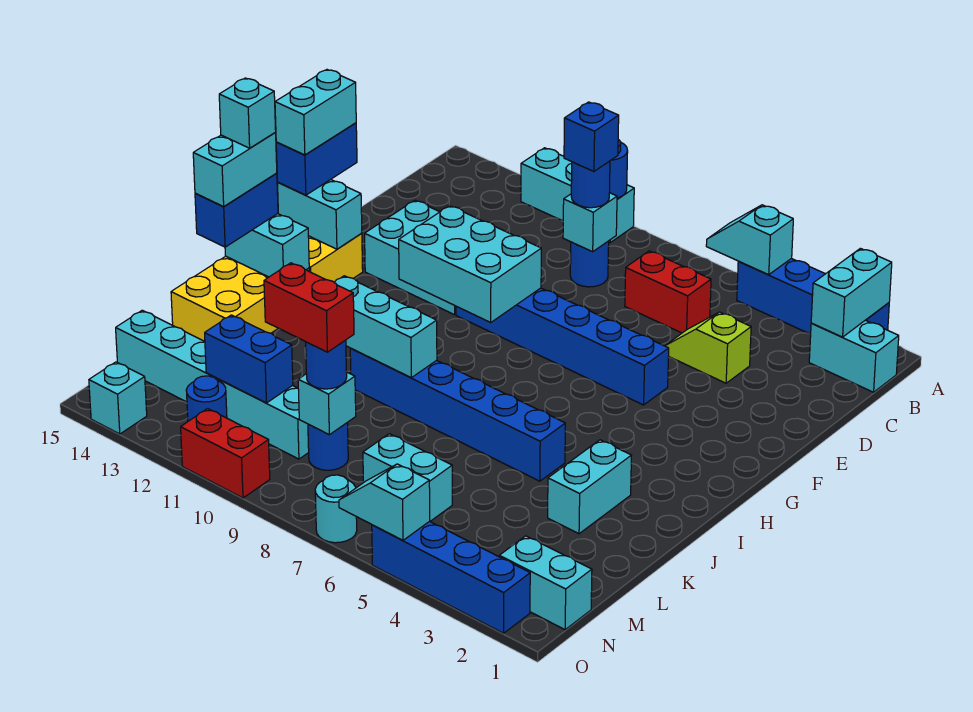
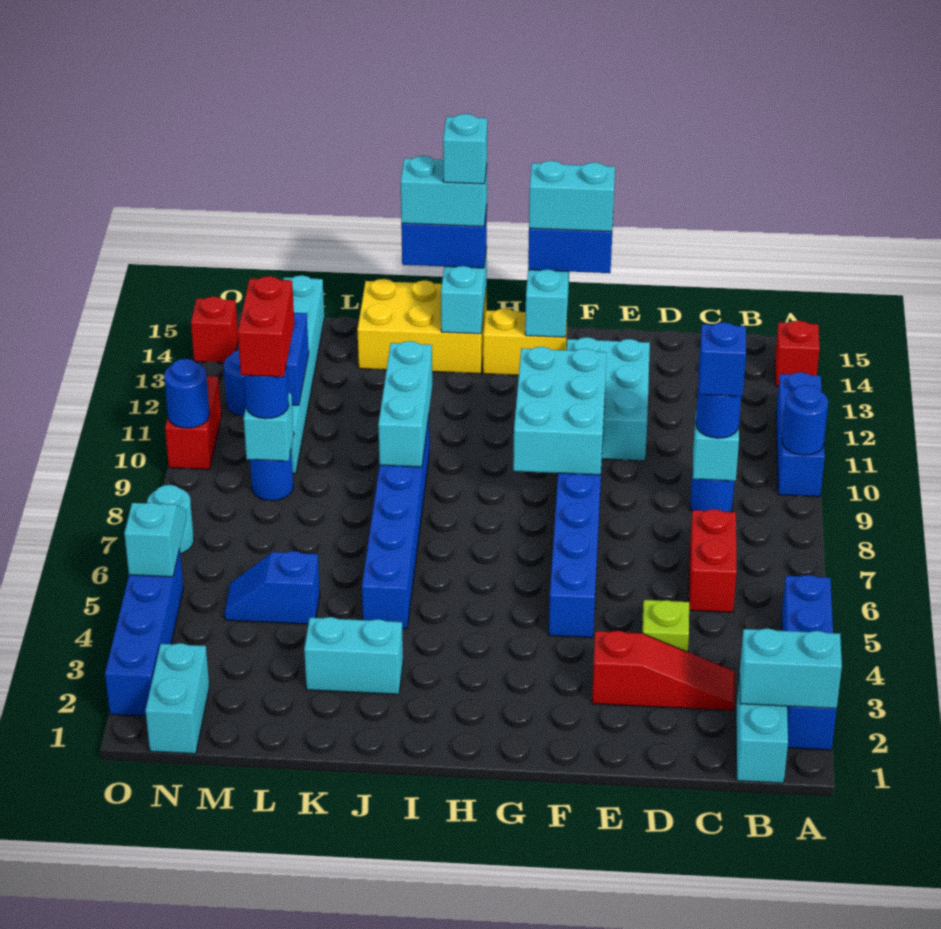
cyan 1x2 slope [706,205,793,275] -> none
cyan 1x3 brick [521,148,634,242] -> blue 1x3 brick [776,372,825,497]
none -> red 1x1 brick [775,321,819,386]
none -> red 1x3 slope [592,631,734,711]
none -> blue 1x2 slope [225,551,320,624]
cyan 1x2 brick [363,434,452,521] -> none
none -> blue 1x1 round brick [164,359,209,428]
cyan 1x1 brick [89,362,147,434] -> red 1x1 brick [191,297,238,363]

